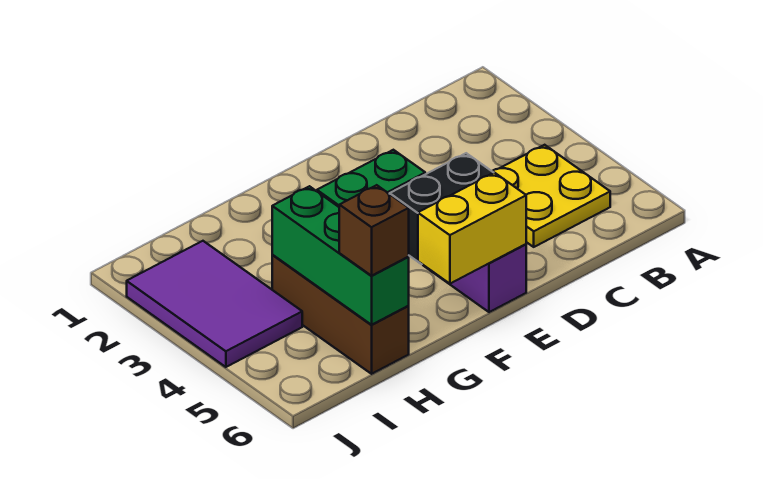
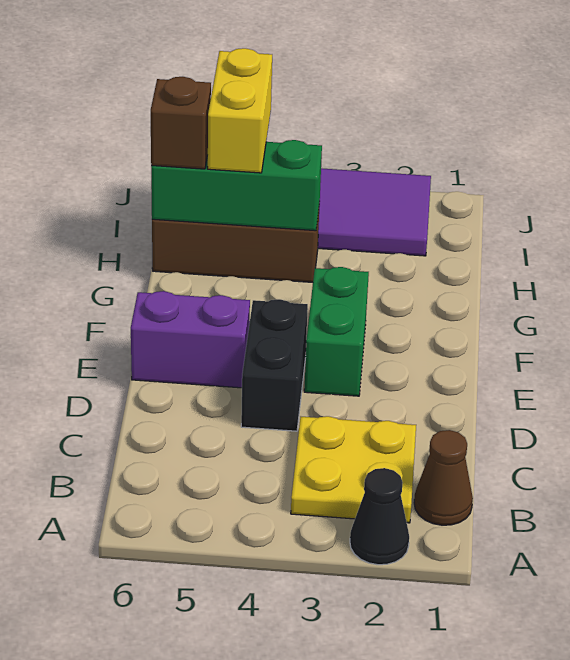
none -> black 1x1 cone [350,468,409,565]
none -> brown 1x1 cone [414,430,473,525]
yellow 2x2 plate [492,145,610,247] -> yellow 2x2 plate moved to [291,416,416,523]
yellow 1x2 brick [418,173,526,284] -> yellow 1x2 brick moved to [208,48,272,173]

